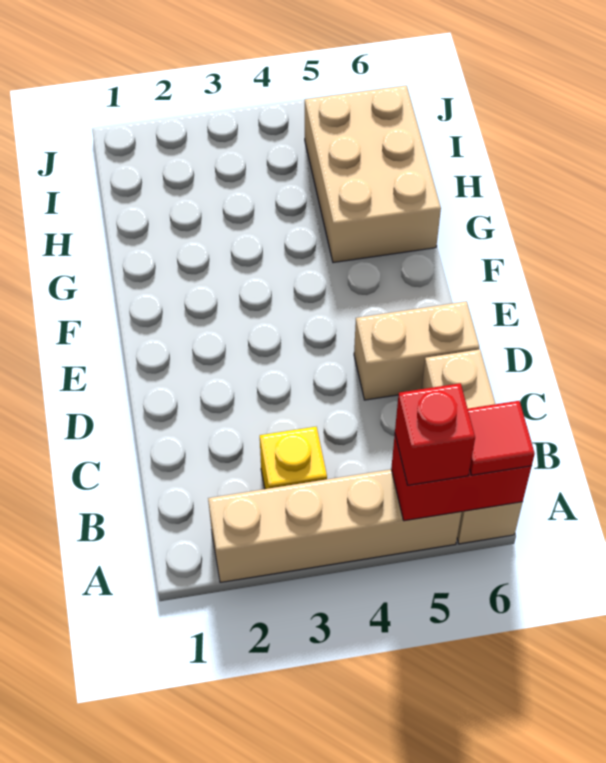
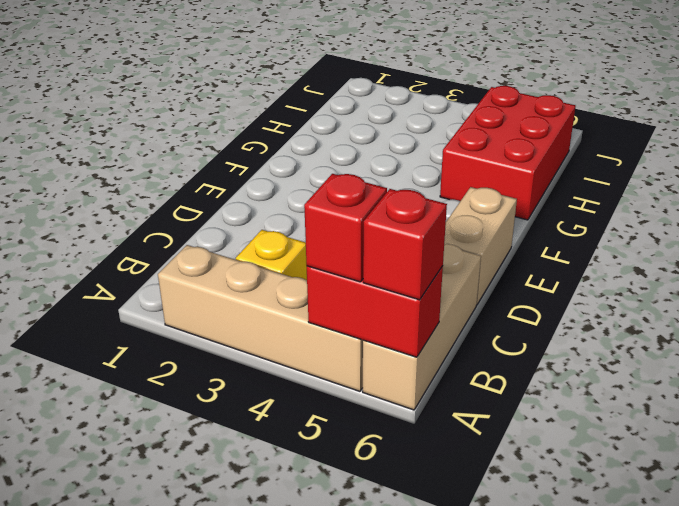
red 1x1 tile [468,401,535,475] -> red 1x1 brick [363,189,447,300]
tan 1x2 brick [354,301,479,400] -> tan 1x2 brick turned to [444,187,517,304]
tan 2x3 brick [305,86,441,263] -> red 2x3 brick [440,86,576,220]

